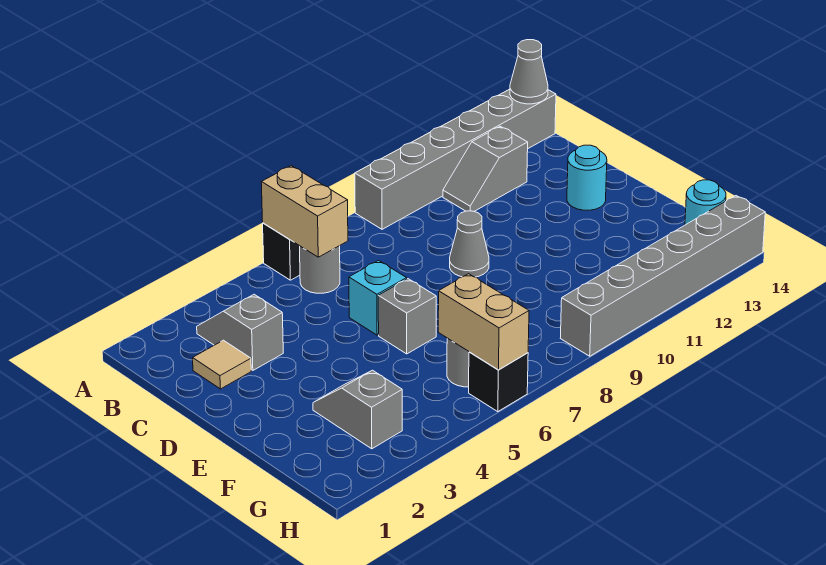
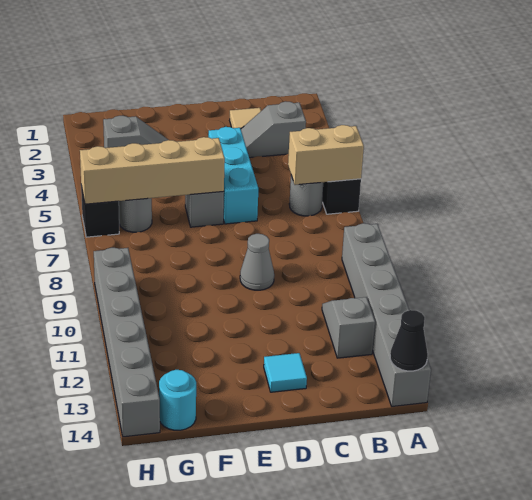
grey 1x1 cone [510,40,548,104] -> black 1x1 cone [390,310,428,371]
grey 1x2 slope [197,294,283,370] -> grey 1x2 slope turned to [241,101,306,158]
cyan 1x1 brick [349,260,407,335] -> cyan 1x3 brick [208,127,258,224]
cyan 1x1 round brick [567,145,607,210] -> cyan 1x1 tile [264,353,307,392]
tan 1x2 brick [438,274,529,370] -> tan 1x4 brick [80,137,225,204]

